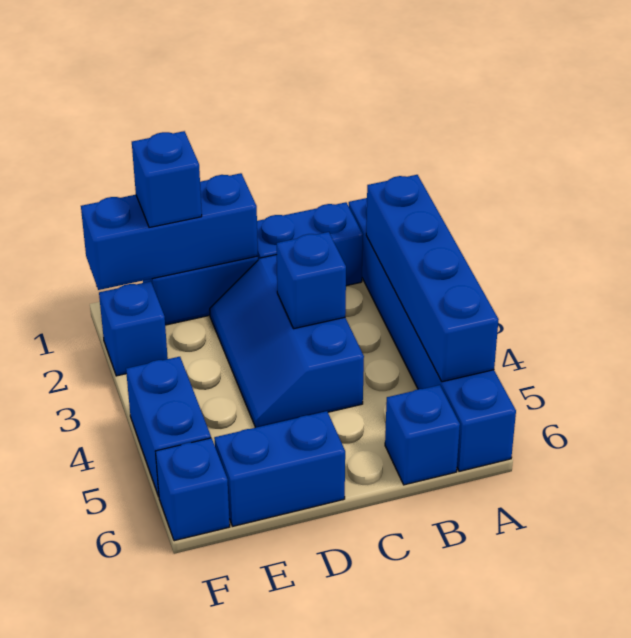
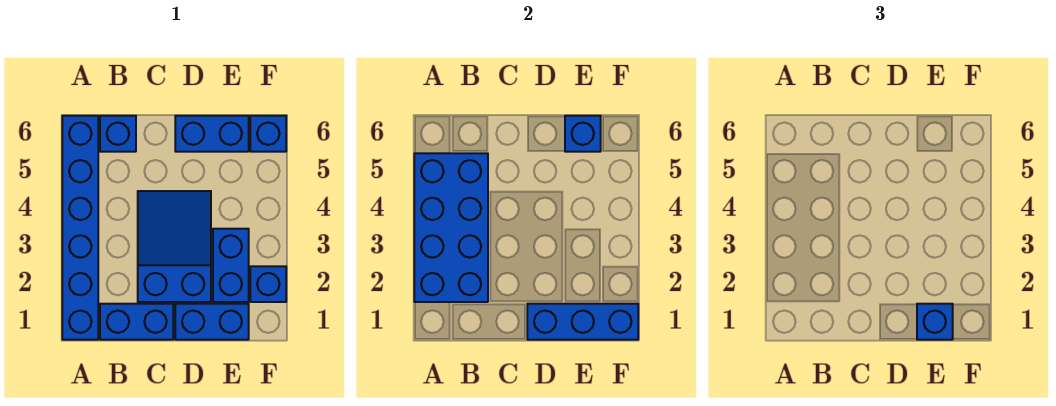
blue 1x4 brick [366,175,499,382] -> blue 2x4 brick [414,153,488,302]
blue 2x3 slope [210,255,364,428] -> blue 2x3 slope turned to [138,191,211,302]
blue 1x1 brick [277,232,346,329] -> blue 1x1 brick moved to [565,116,601,152]
blue 1x2 brick [126,357,211,496] -> blue 1x2 brick moved to [213,229,249,302]

